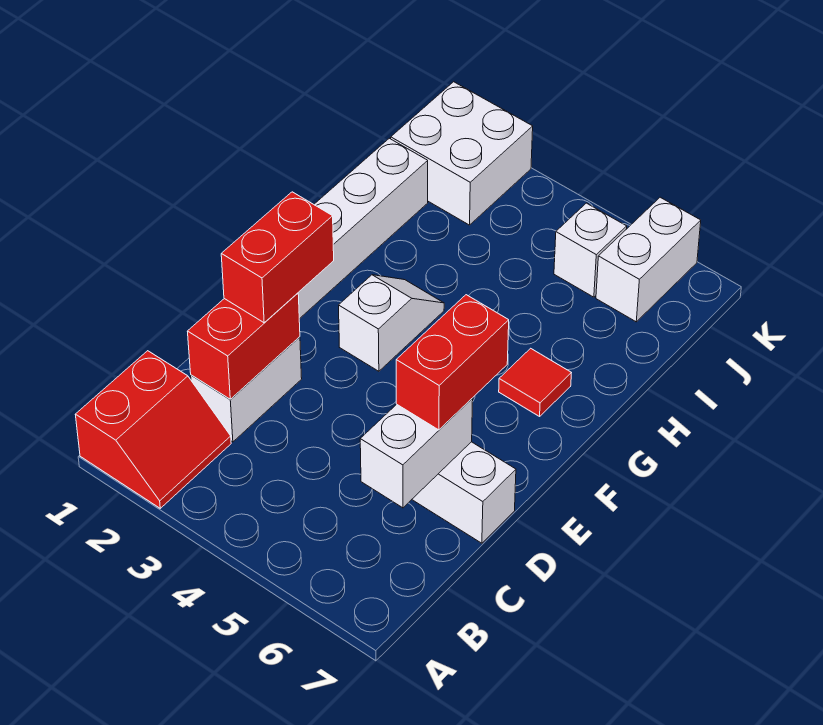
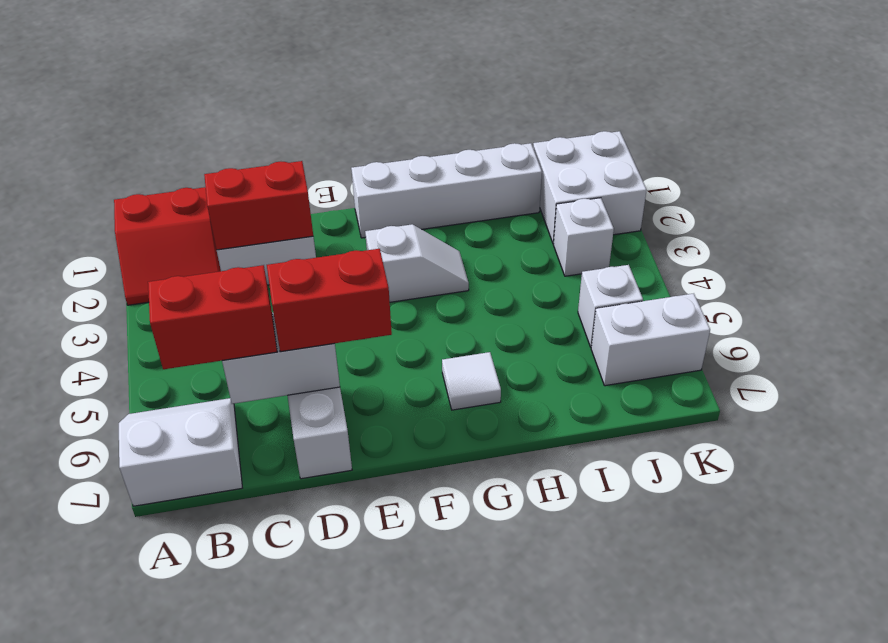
none -> white 2x2 slope [119,398,242,506]
red 1x2 brick [221,192,334,323] -> red 1x2 brick moved to [148,265,277,369]
red 1x1 tile [499,348,571,416] -> white 1x1 tile [442,352,501,410]
none -> white 1x1 brick [553,198,614,276]

